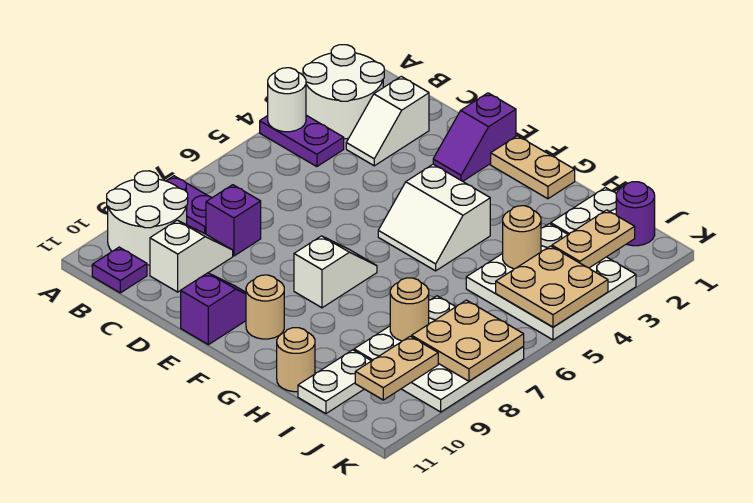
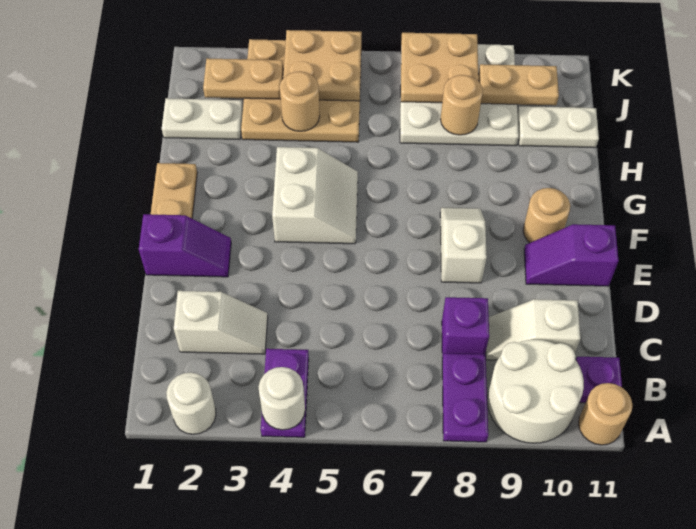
white 2x2 round brick [303,45,384,139] -> white 1x1 round brick [166,372,216,434]
white 1x2 slope [294,236,377,308] -> white 1x2 slope turned to [440,208,487,283]
tan 1x1 round brick [277,328,315,392] -> tan 1x1 round brick moved to [579,383,632,445]
white 3x3 plate [466,224,636,340] -> tan 3x3 plate [241,39,361,142]
purple 1x1 round brick [616,182,655,246] -> none

